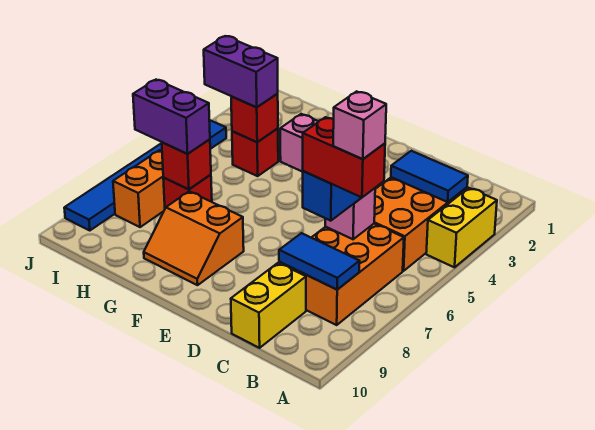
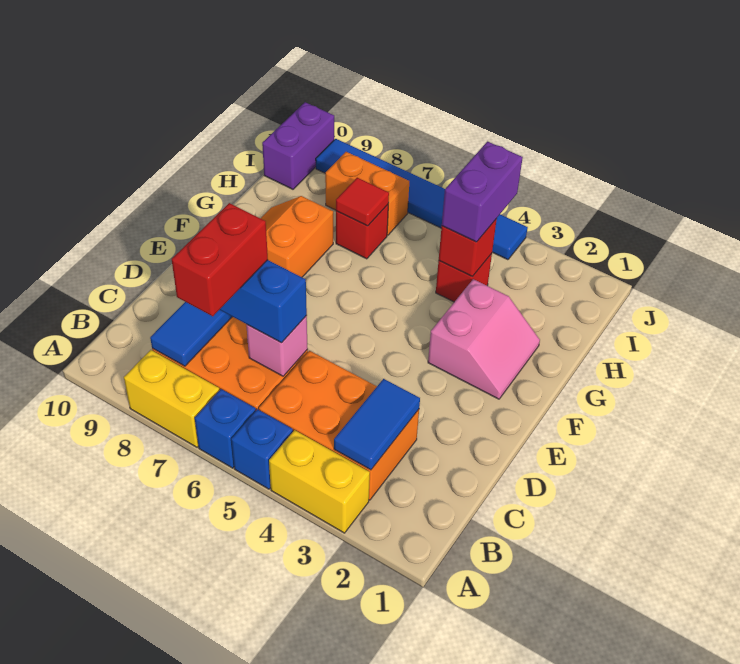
none -> blue 1x1 brick [231,409,293,489]
none -> blue 1x1 brick [195,389,256,468]
pink 1x1 brick [333,91,386,159] -> none
yellow 1x2 brick [231,263,306,348] -> yellow 1x2 brick moved to [124,350,220,447]
red 1x1 brick [162,139,211,189] -> red 1x1 tile [336,178,389,226]
purple 1x2 brick [133,80,210,154] -> purple 1x2 brick moved to [262,102,334,189]

